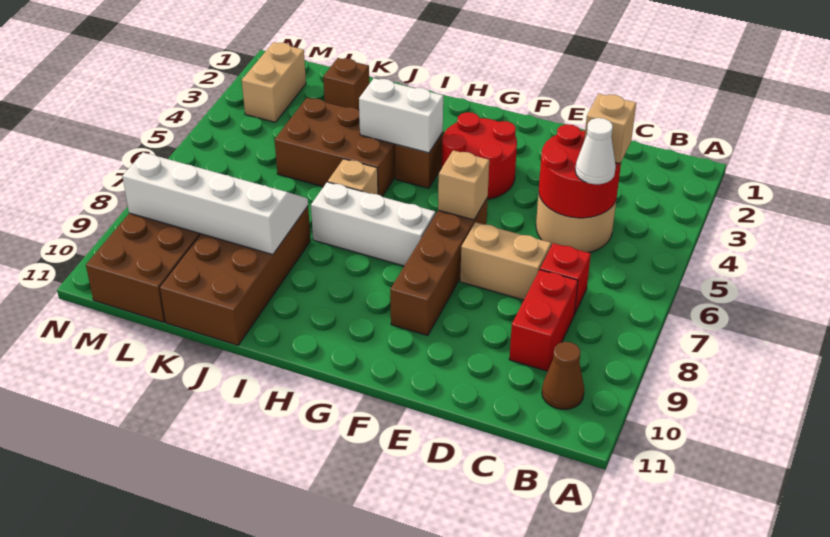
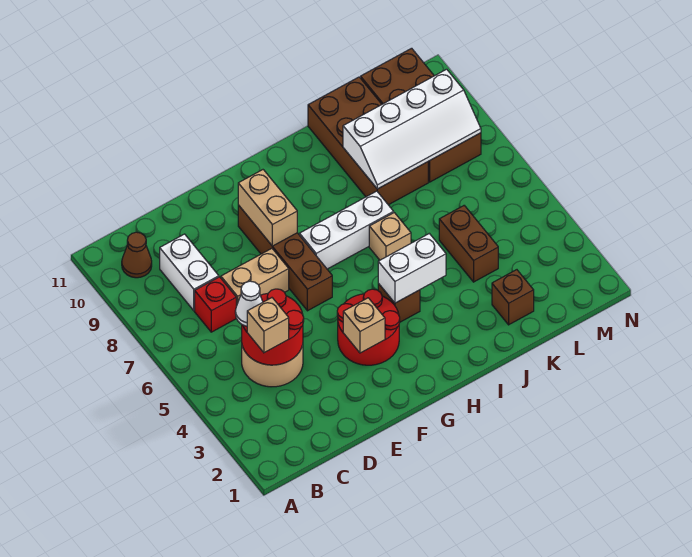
red 1x2 brick [509,270,578,371] -> white 1x2 brick [160,234,219,311]
tan 1x1 brick [438,150,489,220] -> tan 1x1 brick moved to [343,298,385,353]
brown 2x3 brick [275,98,396,197] -> brown 1x2 brick [439,206,498,282]
tan 1x2 brick [242,42,306,122] -> tan 1x2 brick moved to [238,170,297,246]

